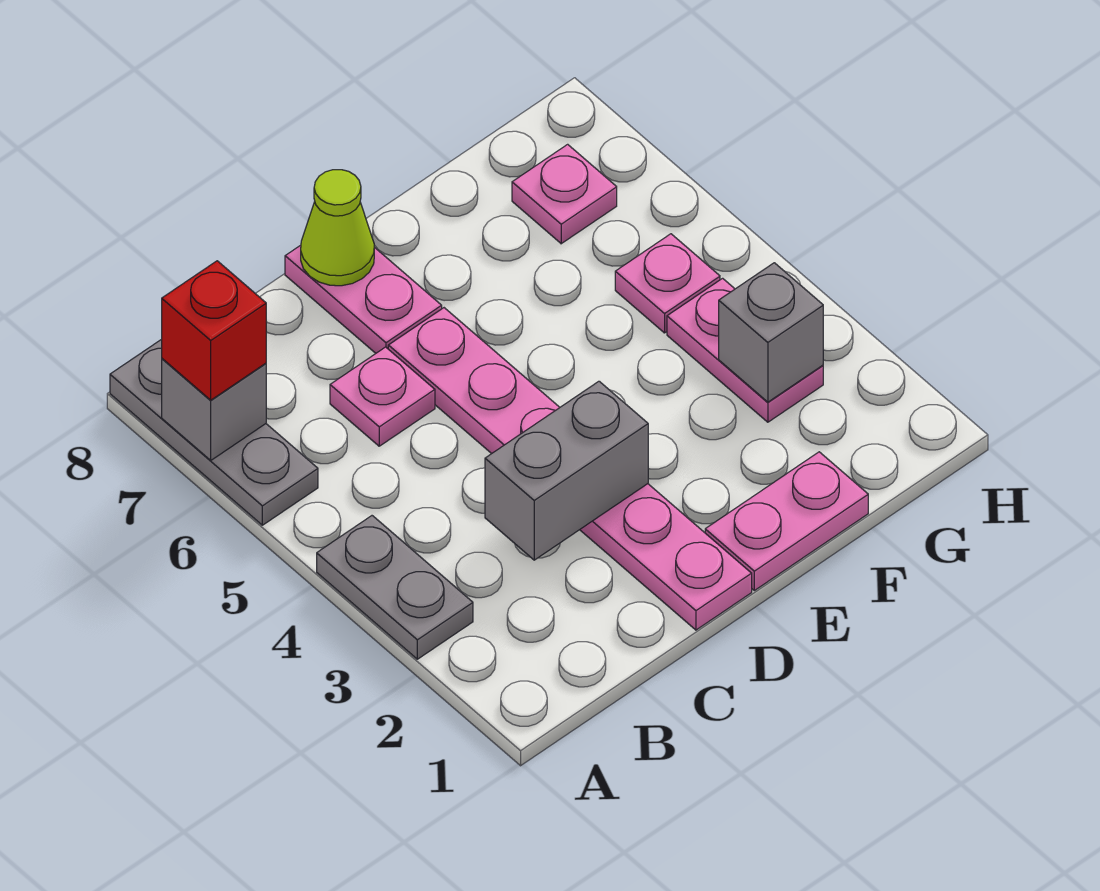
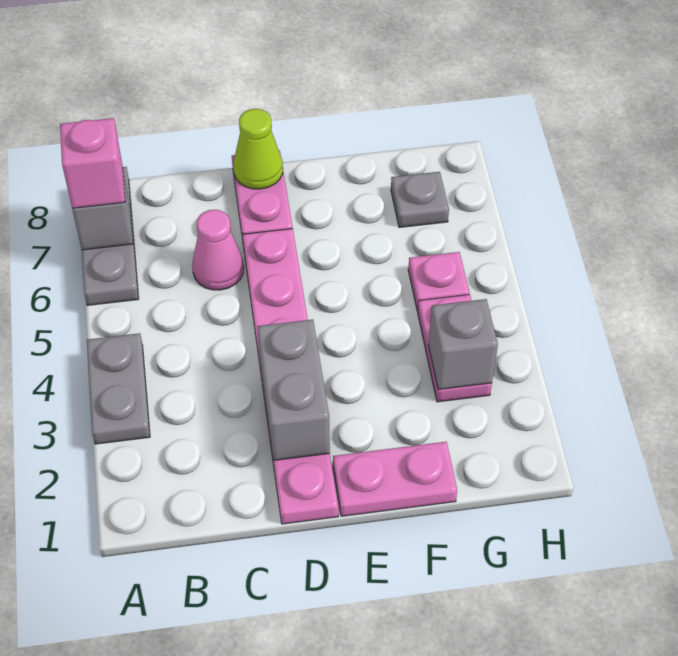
red 1x1 brick [162,261,266,400] -> pink 1x1 brick [60,118,125,209]
grey 1x2 brick [485,381,648,560] -> grey 1x2 brick turned to [257,320,330,460]
pink 1x1 plate [330,347,435,446] -> pink 1x1 cone [192,210,244,290]
pink 1x1 plate [512,144,617,244] -> grey 1x1 plate [391,172,449,228]

